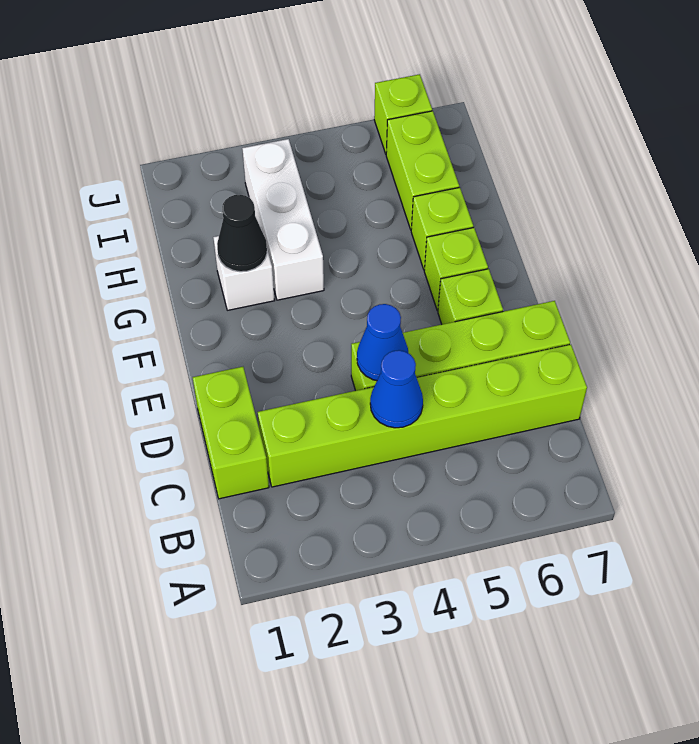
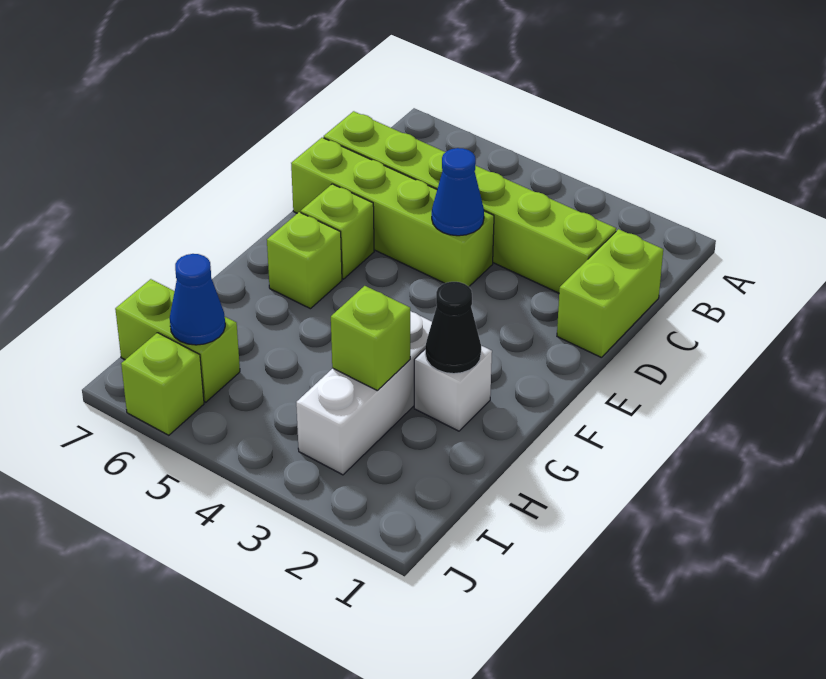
blue 1x1 cone [370,350,423,428] -> blue 1x1 cone moved to [170,254,225,345]
lime 1x1 brick [411,187,473,270] -> lime 1x1 brick moved to [331,286,410,390]
lime 1x2 brick [386,111,459,229] -> lime 1x2 brick turned to [115,279,240,402]

